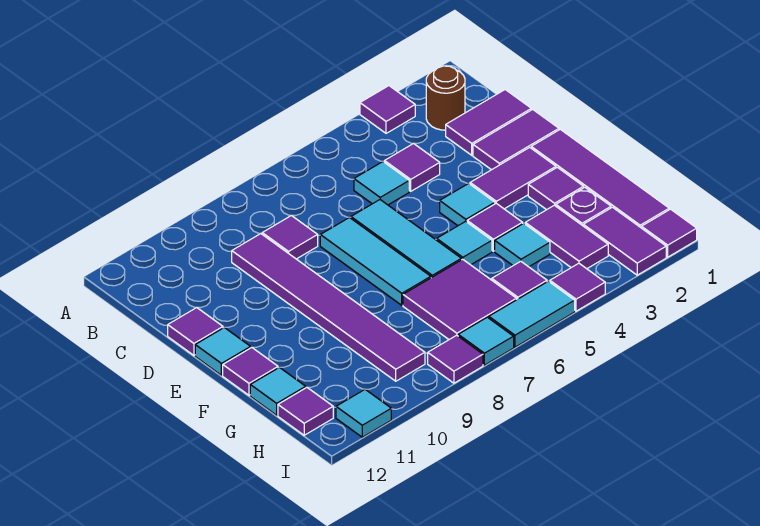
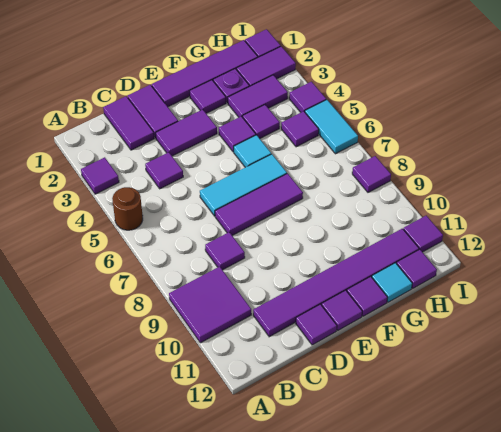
brown 1x1 round brick [426,66,465,130] -> brown 1x1 round brick moved to [112,187,143,230]
cyan 1x1 tile [354,162,409,205] -> none
purple 1x6 tile [232,234,425,381] -> purple 1x6 tile moved to [253,229,419,337]
cyan 1x3 tile [320,217,431,305] -> purple 1x3 tile [215,174,303,235]
purple 1x2 tile [470,147,556,209] -> purple 1x2 tile turned to [156,110,217,156]
cyan 1x1 tile [440,183,495,226] -> none
cyan 1x1 tile [195,328,251,375] -> purple 1x1 tile [322,290,362,330]
cyan 1x1 tile [495,223,550,267] -> purple 1x1 tile [243,105,280,138]
purple 2x2 tile [403,259,517,339] -> purple 2x2 tile moved to [169,267,251,343]
cyan 1x1 tile [458,317,514,365] -> none
cyan 1x1 tile [336,389,391,437] -> purple 1x1 tile [403,215,443,252]

